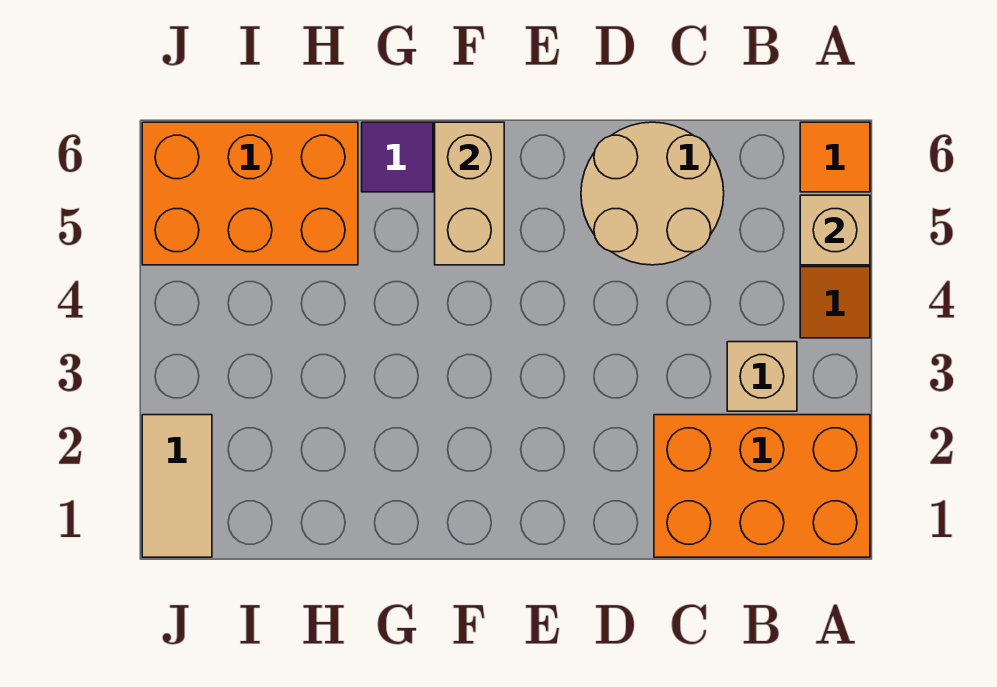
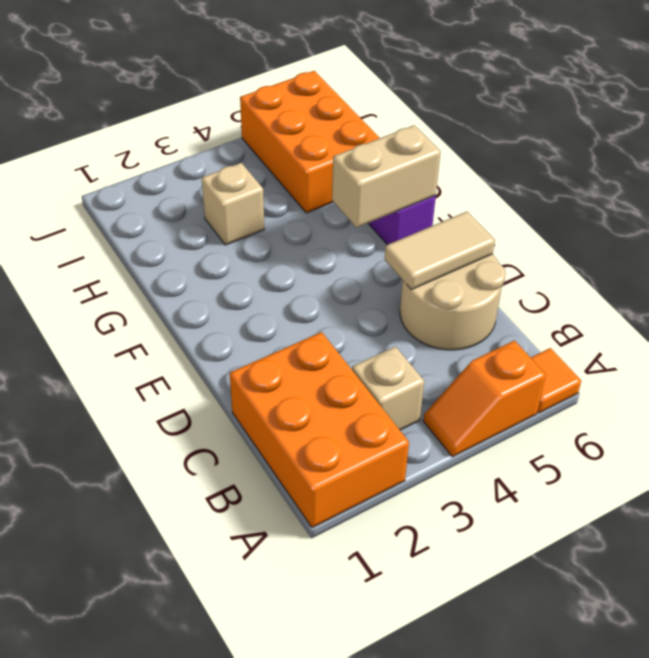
tan 1x1 brick [800,195,870,265] -> tan 1x1 brick moved to [202,163,264,245]
tan 1x2 tile [142,415,212,557] -> tan 1x2 tile moved to [385,212,495,290]

